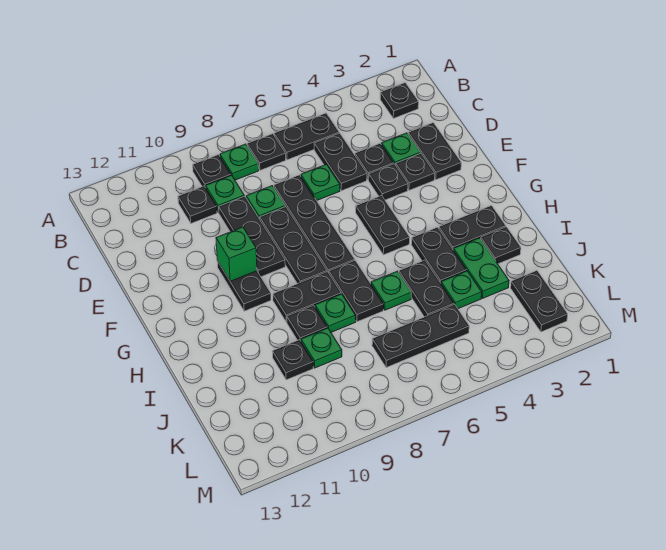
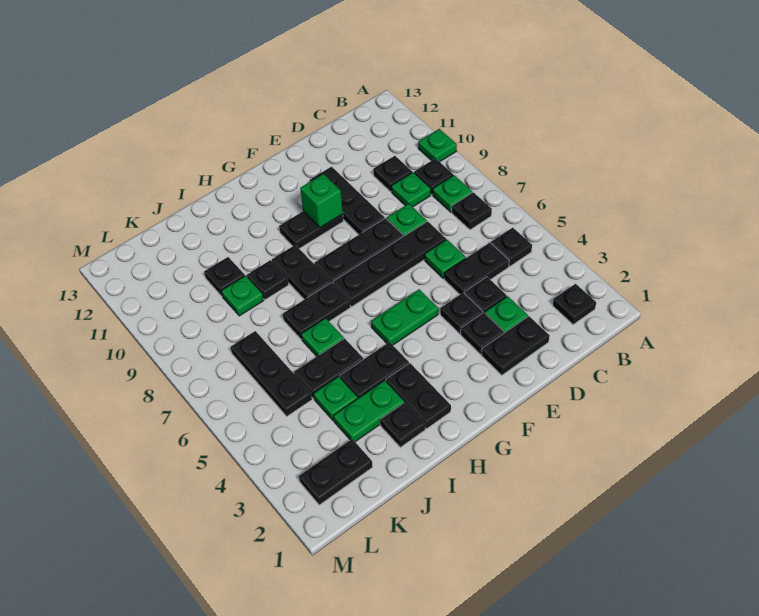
black 1x2 plate [274,113,339,160] -> black 1x1 plate [491,228,532,266]
black 1x3 plate [219,196,285,277] -> black 1x3 plate turned to [310,167,385,235]
black 1x2 plate [356,196,410,255] -> green 1x2 plate [371,289,438,345]
green 1x1 plate [315,294,356,332] -> green 1x1 plate moved to [418,129,457,162]

